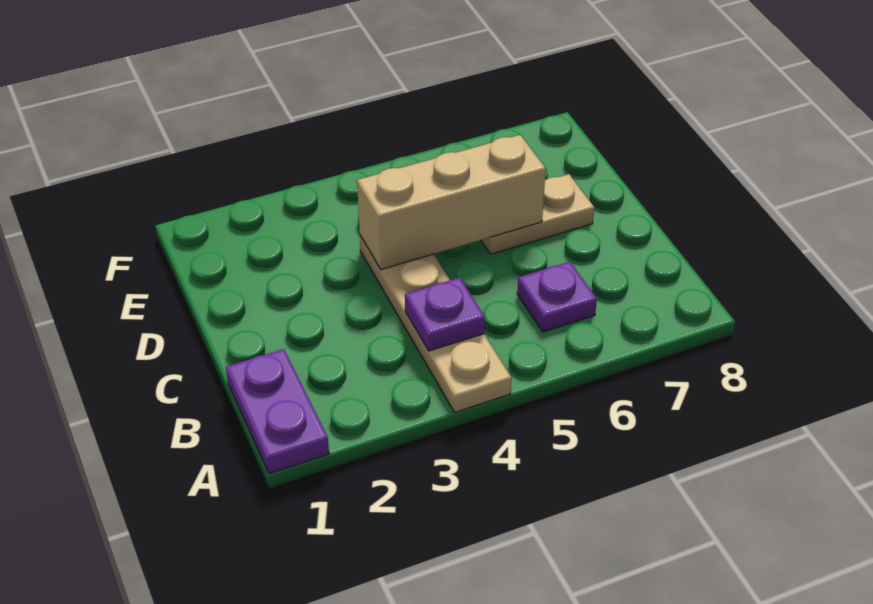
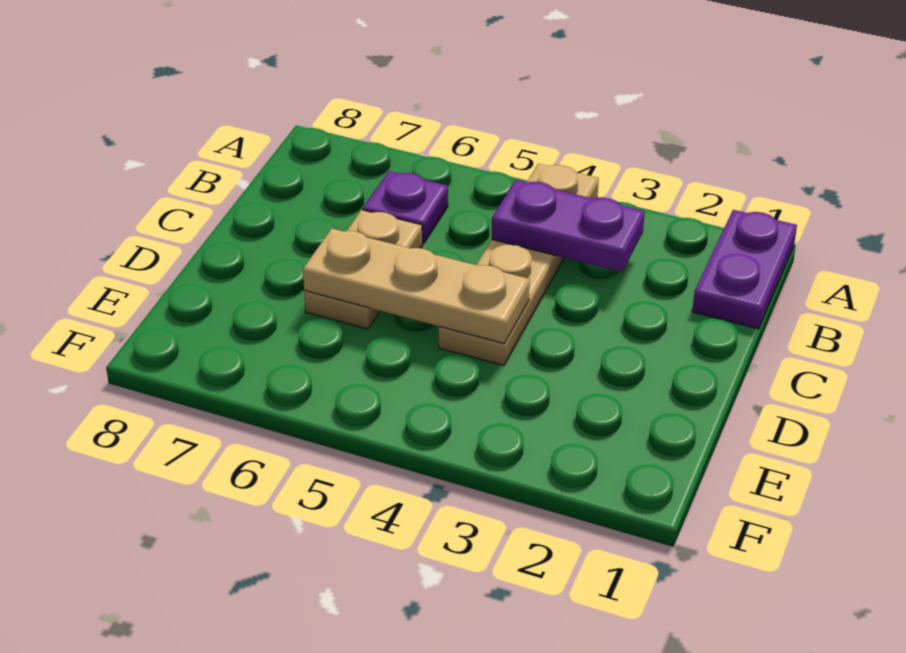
purple 1x1 plate [405,278,485,351] -> purple 1x2 plate [492,180,645,272]
tan 1x3 brick [357,135,546,269] -> tan 1x3 plate [303,229,530,344]
tan 1x2 plate [481,174,594,254] -> tan 1x2 plate turned to [304,210,422,329]

